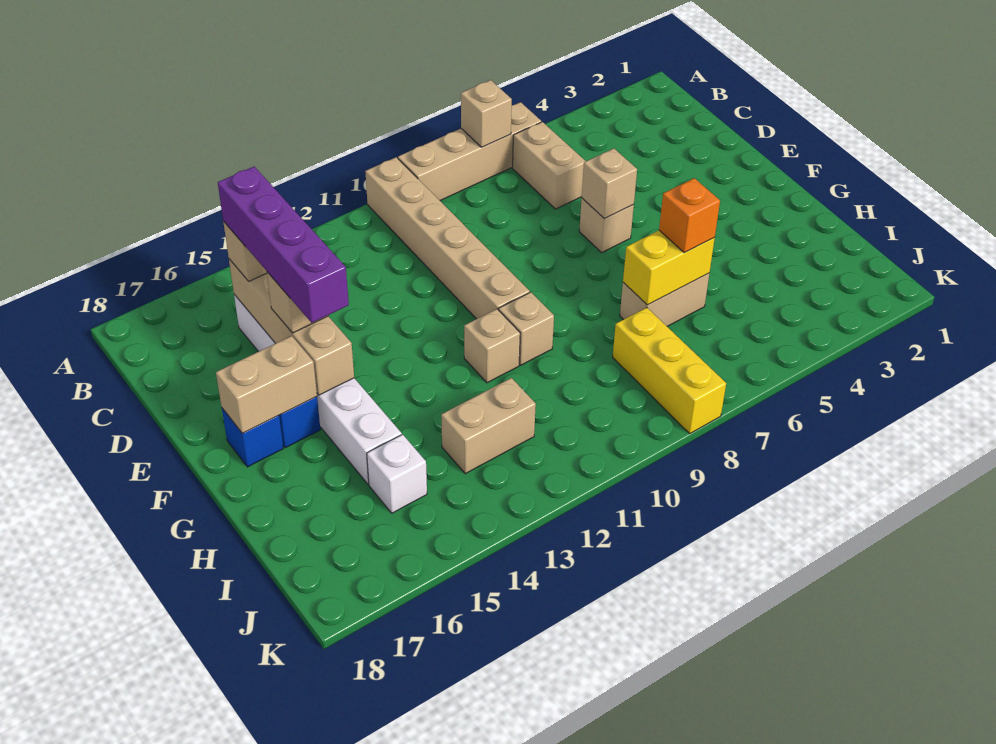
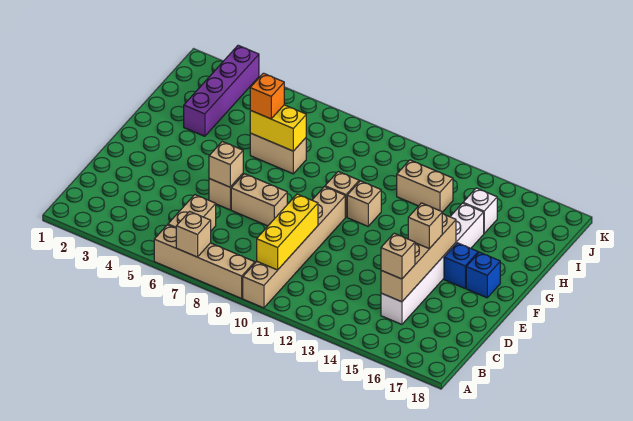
purple 1x4 brick [218,166,349,323] -> purple 1x4 brick moved to [184,45,259,136]
tan 1x2 brick [216,336,317,433] -> tan 1x2 brick moved to [231,174,287,226]
yellow 1x3 brick [613,308,726,433] -> yellow 1x3 brick moved to [257,194,318,270]

